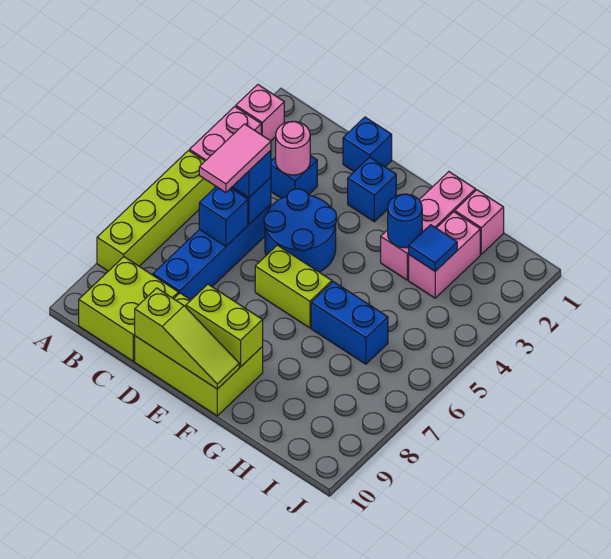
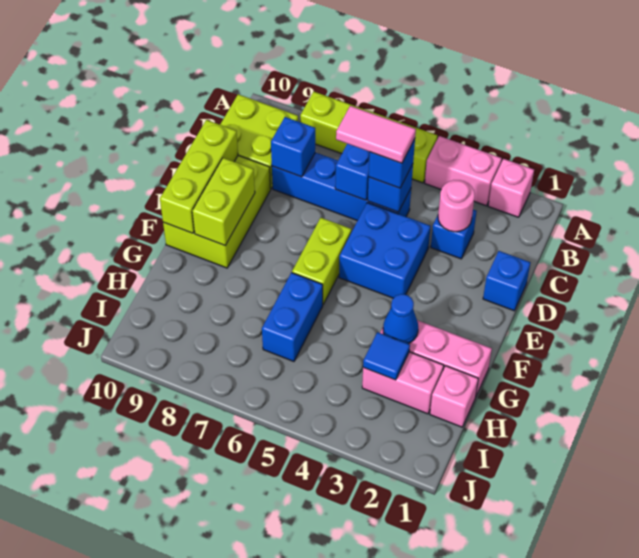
blue 2x2 round brick [264,189,337,272] -> blue 2x2 brick [339,203,431,298]
lime 1x3 slope [135,288,239,389] -> lime 1x3 brick [160,120,238,233]
blue 1x1 brick [348,157,396,222] -> blue 1x1 brick moved to [271,117,315,177]
blue 1x1 round brick [388,194,422,248] -> blue 1x1 cone [383,294,418,344]

